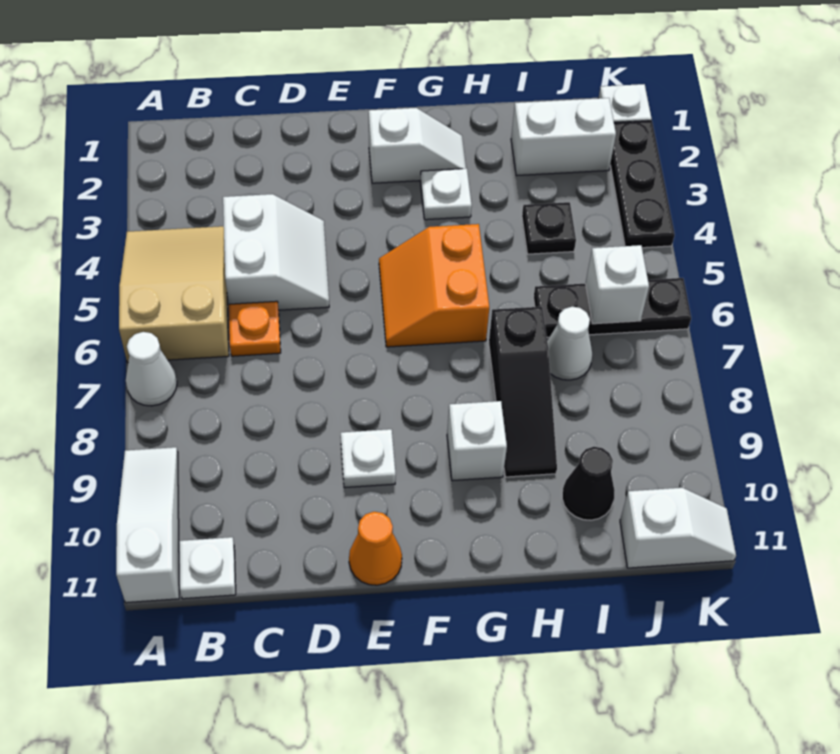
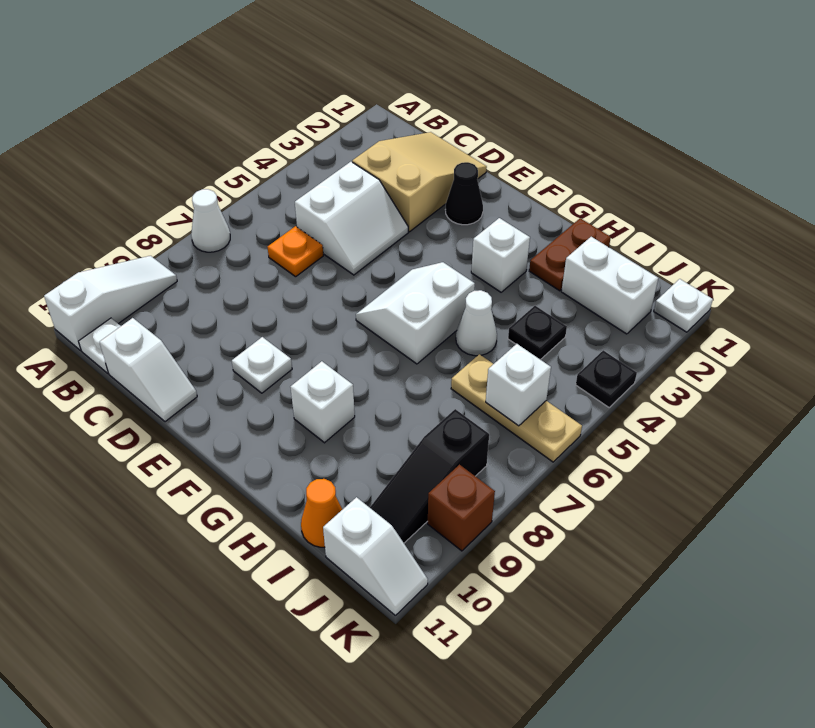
tan 2x3 slope [119,226,229,363] -> tan 2x3 slope moved to [352,132,487,232]
orange 1x1 cone [349,512,402,585] -> orange 1x1 cone moved to [301,479,342,547]
white 1x2 slope [369,108,466,183] -> white 1x2 slope moved to [100,318,197,422]
orange 2x2 slope [379,224,489,347] -> white 2x2 slope [356,262,475,364]
white 1x1 plate [420,168,472,220] -> white 1x1 brick [471,218,530,292]
none -> brown 1x2 plate [529,218,611,291]
black 1x3 slope [489,307,557,477] -> black 1x3 slope moved to [370,409,489,543]
black 1x3 plate [534,278,691,337] -> tan 1x3 plate [451,354,582,462]
white 1x1 cone [547,307,592,380] -> white 1x1 cone moved to [456,290,497,356]
black 1x1 cone [562,447,615,520] -> black 1x1 cone moved to [445,162,483,225]
black 1x3 plate [610,121,675,248] -> black 1x1 plate [576,350,637,407]
none -> brown 1x1 brick [428,465,495,551]

